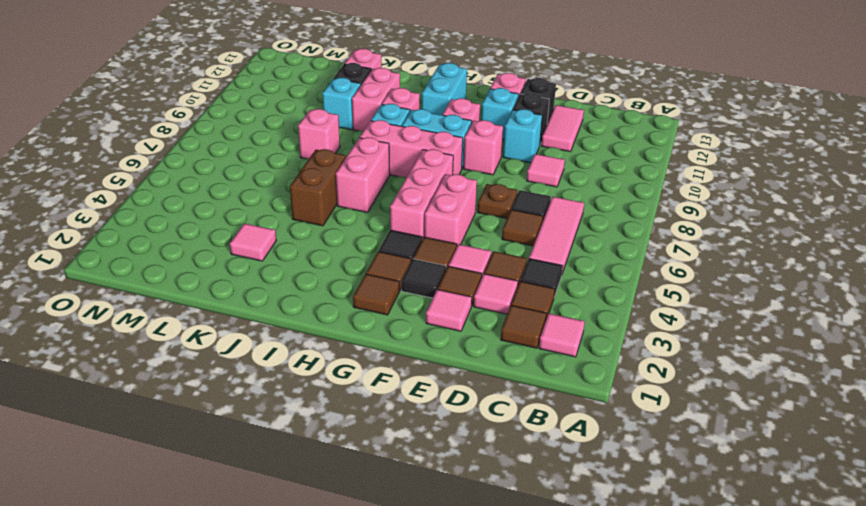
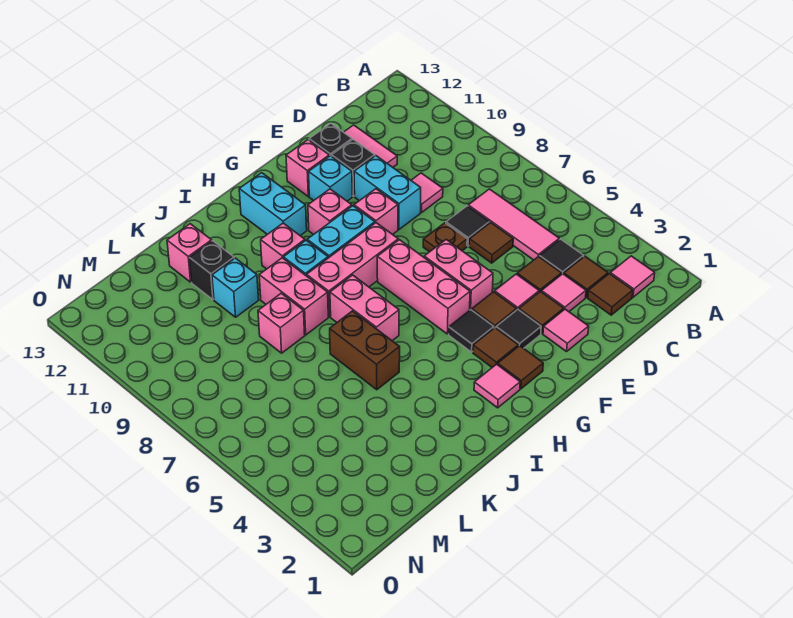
cyan 1x1 brick [503,109,542,163] -> cyan 1x2 brick [354,156,421,229]
pink 1x2 brick [352,68,400,131] -> pink 1x2 brick moved to [259,258,328,335]
pink 1x1 tile [230,223,276,261] -> pink 1x1 tile moved to [474,364,520,408]

